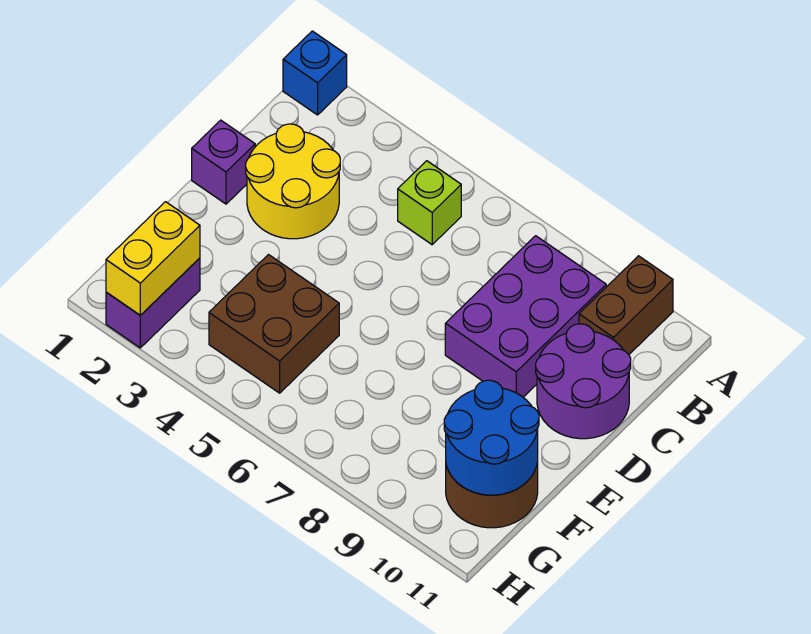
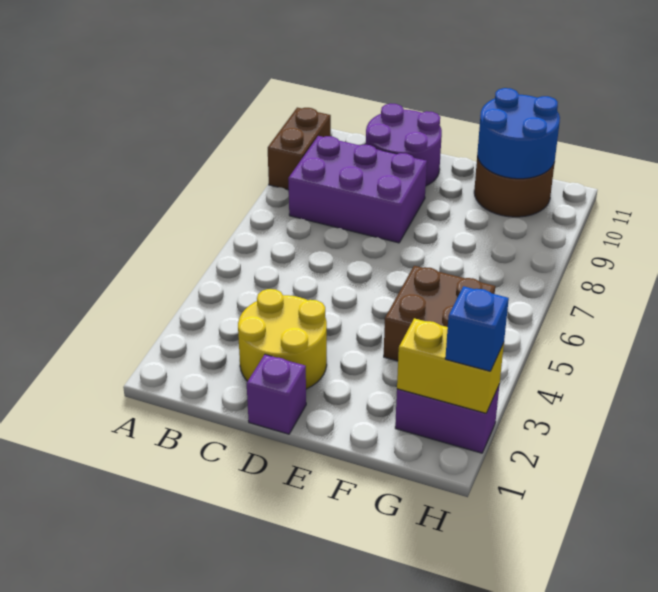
blue 1x1 brick [283,31,347,115] -> blue 1x1 brick moved to [445,286,509,371]
brown 1x2 brick [579,256,673,354] -> brown 1x2 brick turned to [268,108,331,190]
lime 1x1 brick [398,161,461,245] -> none

